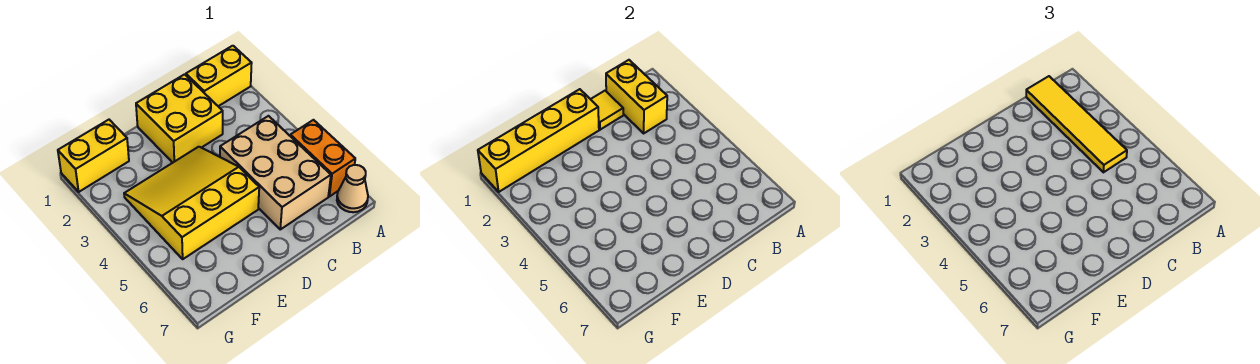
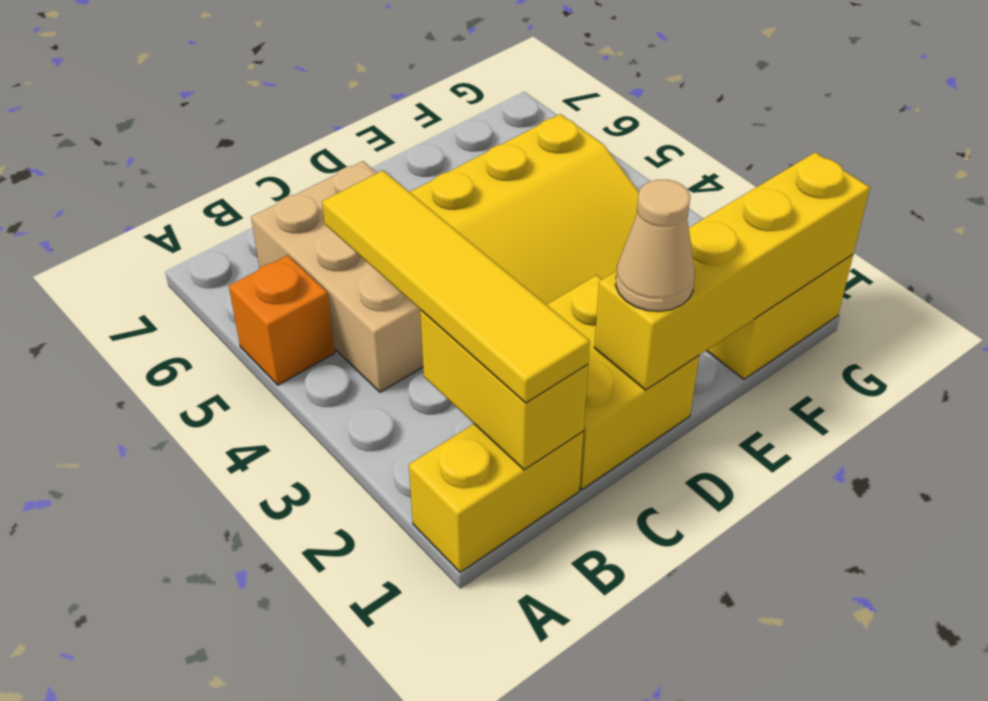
orange 1x2 brick [290,120,355,197] -> orange 1x1 brick [229,255,335,385]
tan 1x1 cone [337,165,368,212] -> tan 1x1 cone moved to [616,180,695,311]
yellow 1x1 tile [591,91,623,130] -> none

